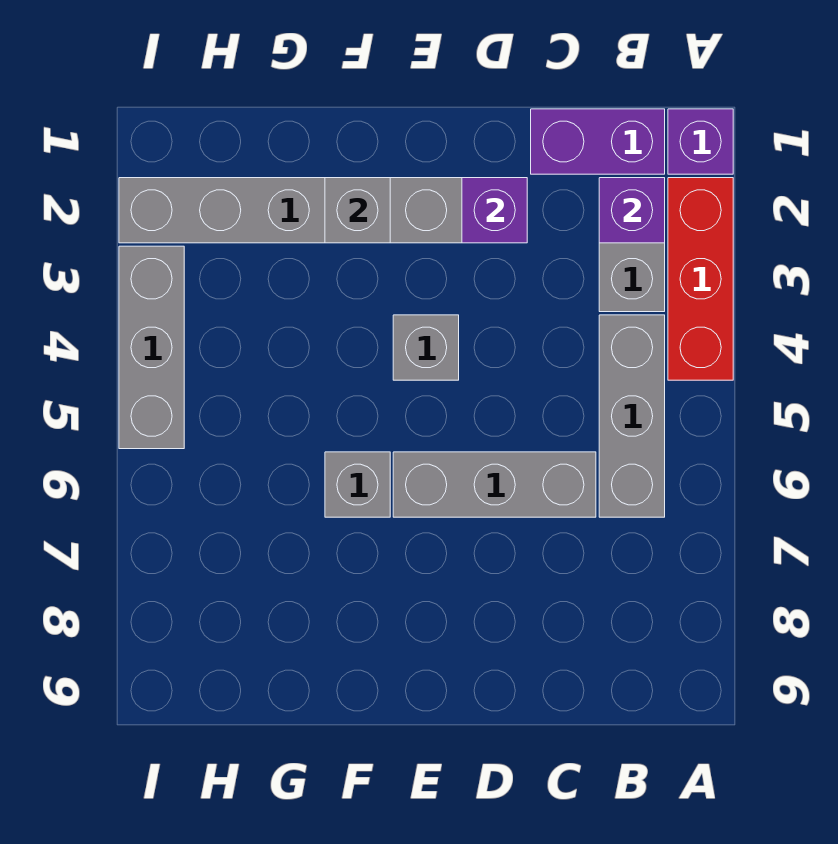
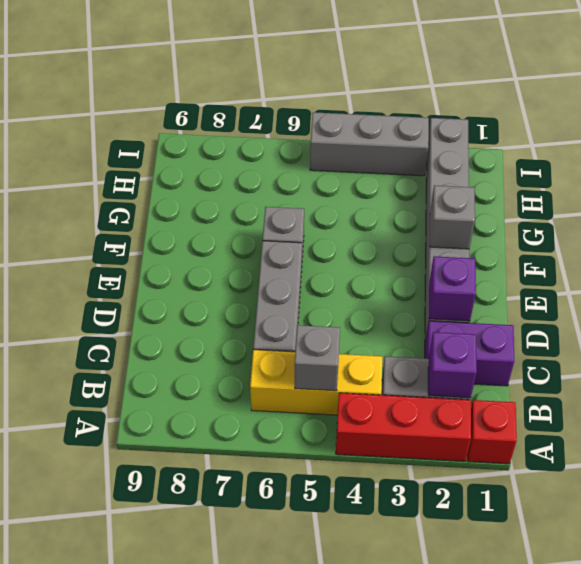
purple 1x1 brick [668,109,733,174] -> red 1x1 brick [468,400,517,464]
purple 1x2 brick [531,109,665,174] -> purple 1x2 brick turned to [425,321,515,386]
grey 1x3 brick [599,315,665,517] -> yellow 1x3 brick [250,350,382,415]
grey 1x1 brick [393,315,459,380] -> grey 1x1 brick moved to [295,325,340,391]

